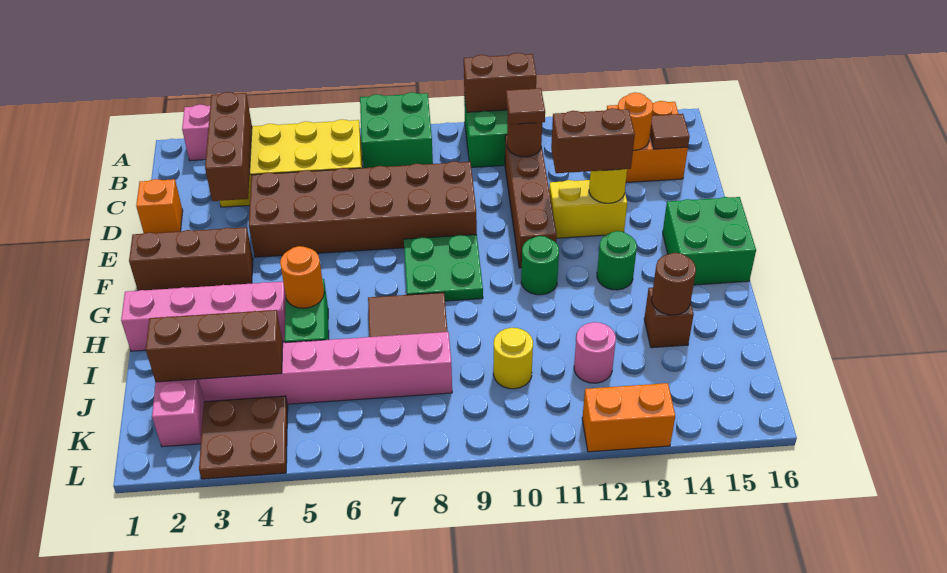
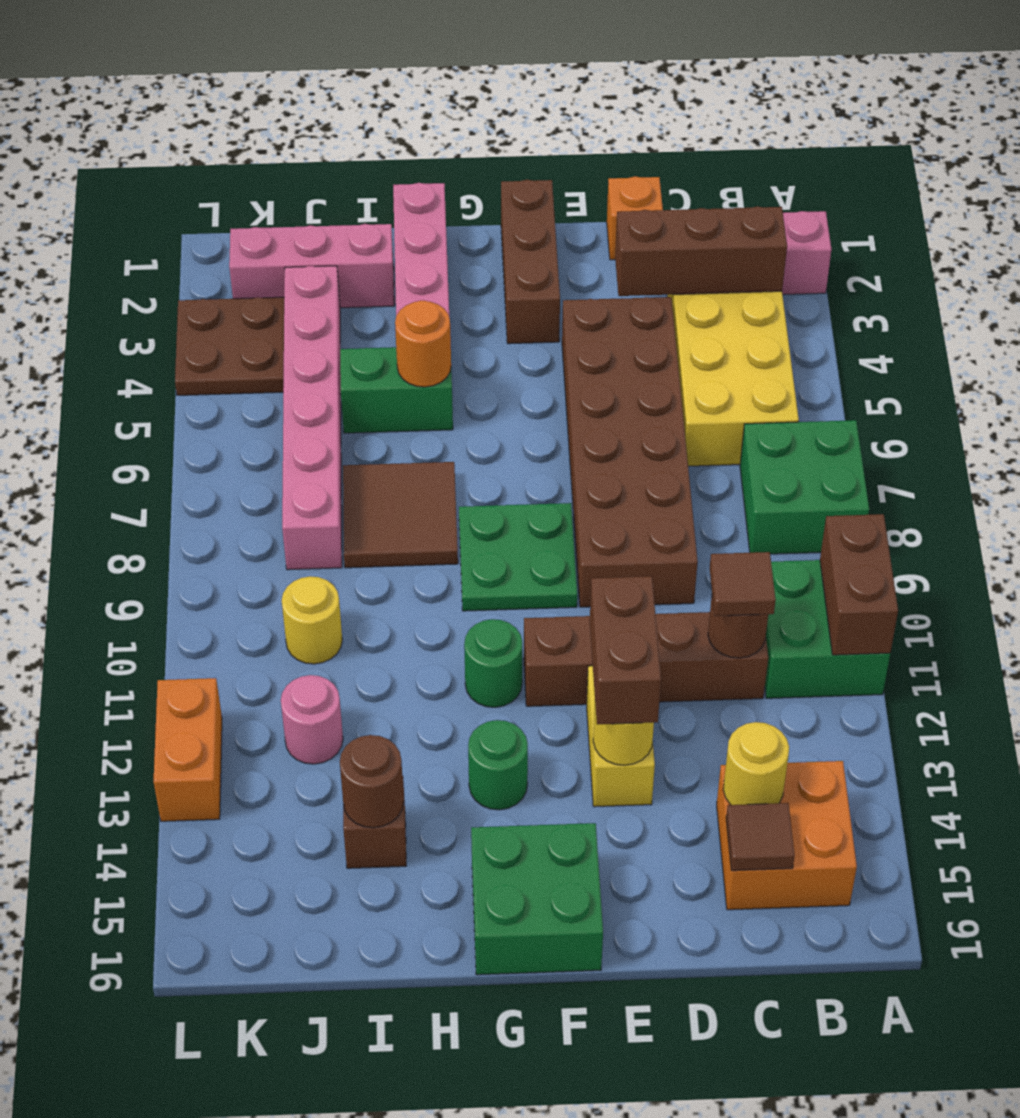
orange 1x1 round brick [618,92,653,150] -> yellow 1x1 round brick [723,722,789,805]
brown 1x3 brick [146,310,283,382] -> none

